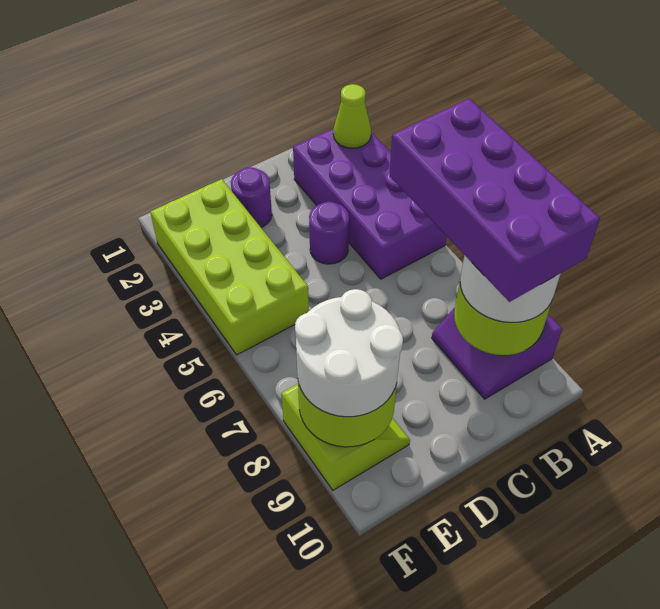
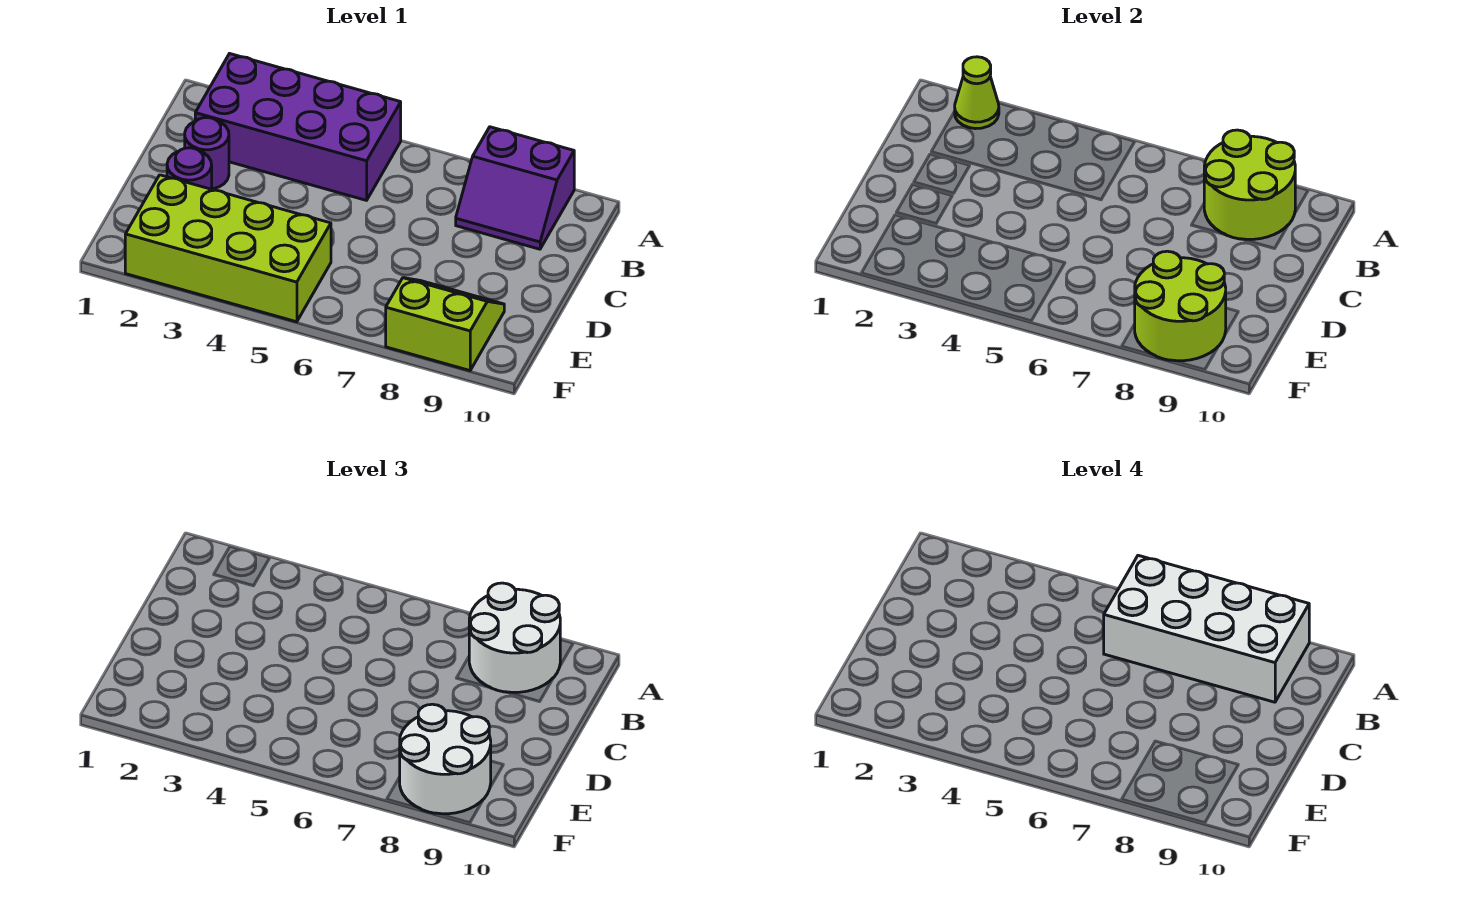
purple 2x4 brick [389,99,600,302] -> white 2x4 brick [1104,555,1309,702]
purple 1x1 round brick [309,202,349,264] -> purple 1x1 round brick moved to [185,117,229,189]

